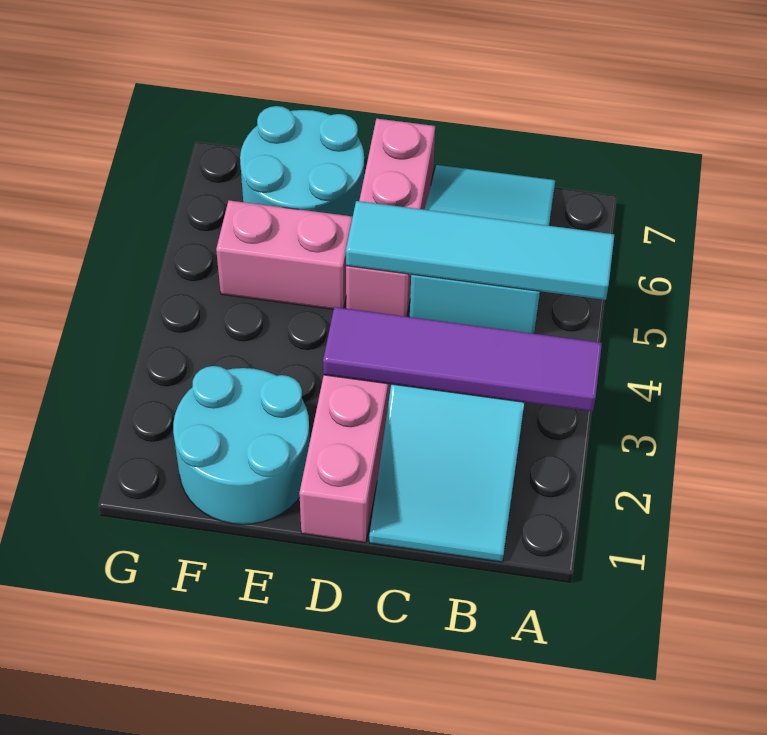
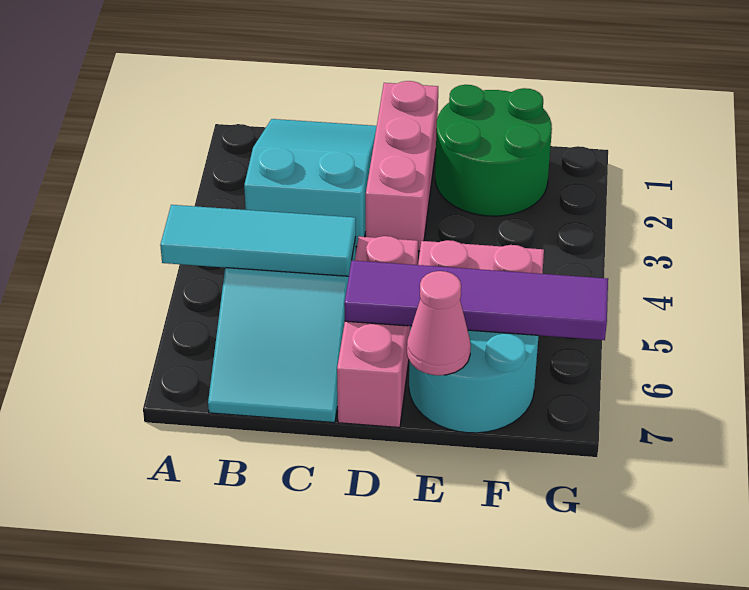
purple 1x4 tile [323,307,602,412] -> purple 1x4 tile moved to [344,260,608,340]
cyan 1x4 tile [346,201,614,300] -> cyan 1x3 tile [160,205,356,276]
cyan 2x2 round brick [173,366,310,524] -> green 2x2 round brick [435,85,552,216]
none -> pink 1x1 cone [407,271,471,375]

